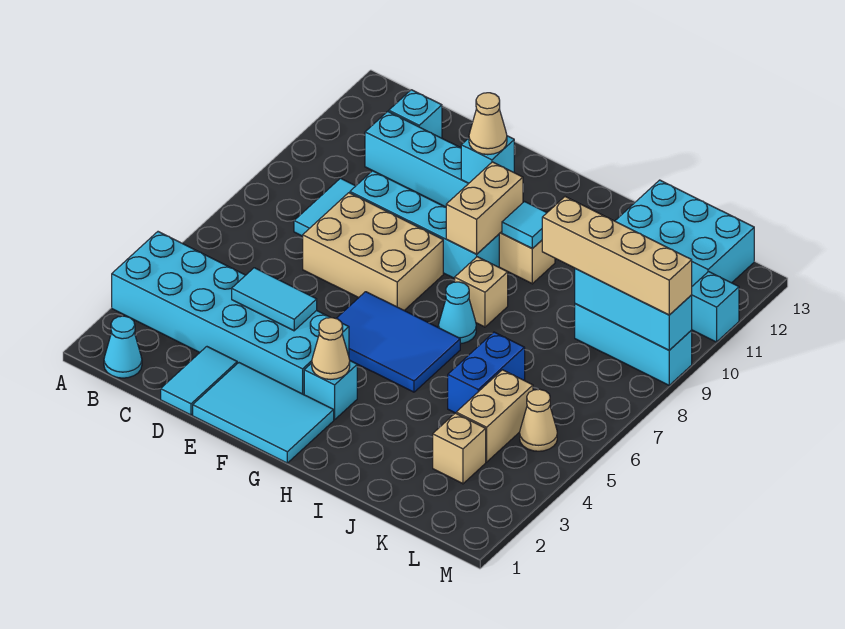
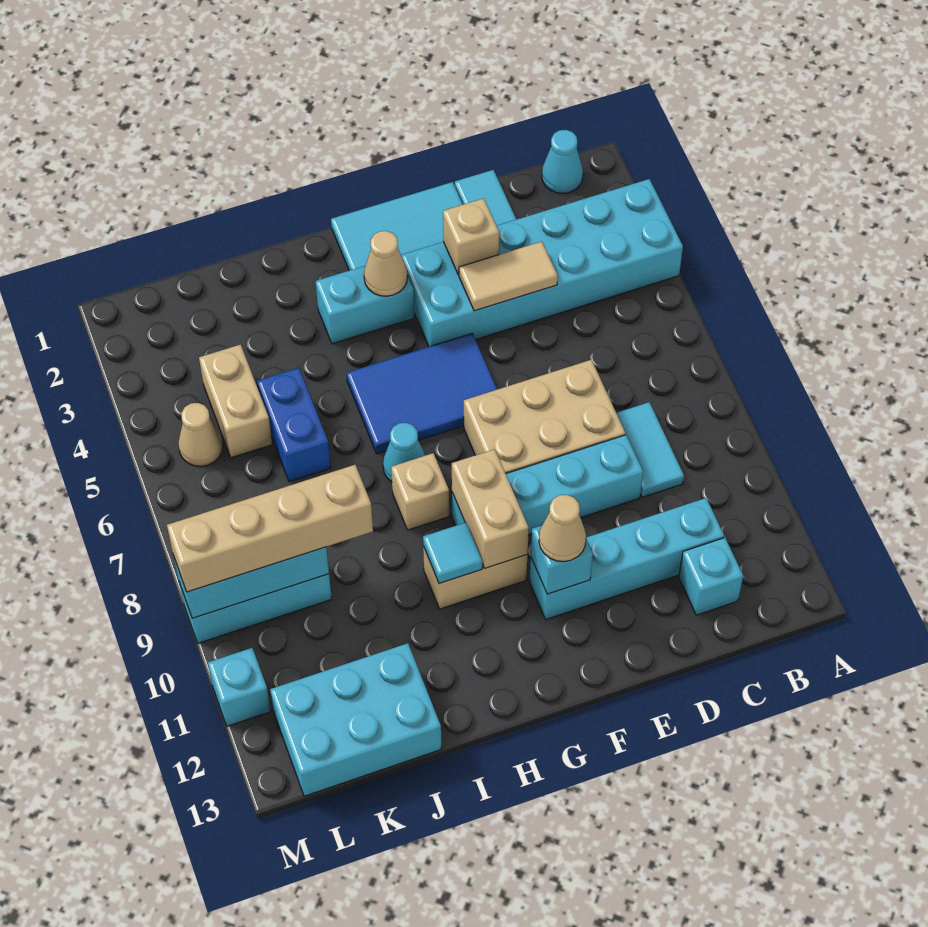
cyan 1x2 tile [232,268,317,331] -> tan 1x2 tile [459,242,558,311]
cyan 1x1 brick [304,361,357,420] -> cyan 1x2 brick [316,266,414,344]
tan 1x1 brick [433,413,486,484] -> tan 1x1 brick moved to [443,198,499,275]

